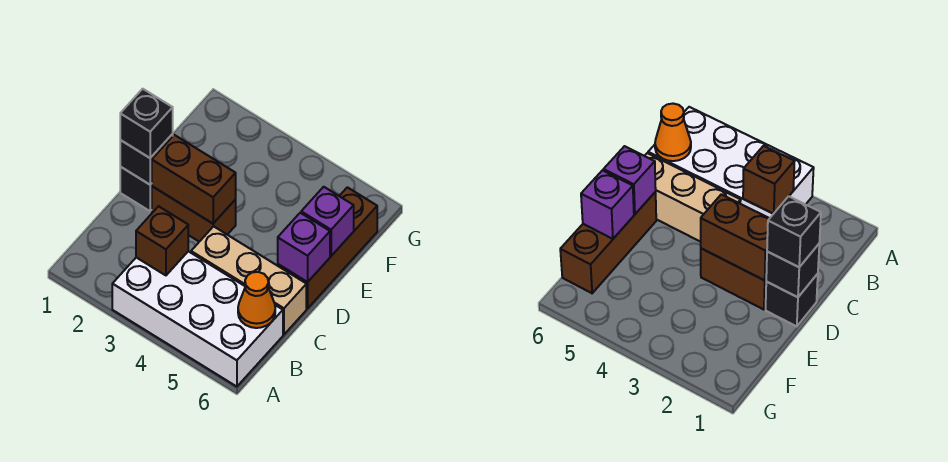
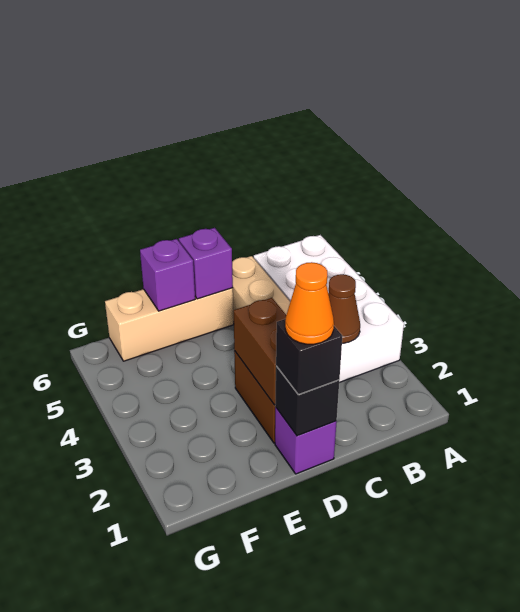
brown 1x1 brick [136,206,188,275] -> brown 1x1 cone [328,274,360,343]
orange 1x1 cone [238,272,275,328] -> orange 1x1 cone moved to [285,262,334,344]
black 1x1 brick [120,167,152,211] -> purple 1x1 brick [275,407,337,474]
brown 1x3 brick [278,187,377,309] -> tan 1x3 brick [105,288,234,361]

